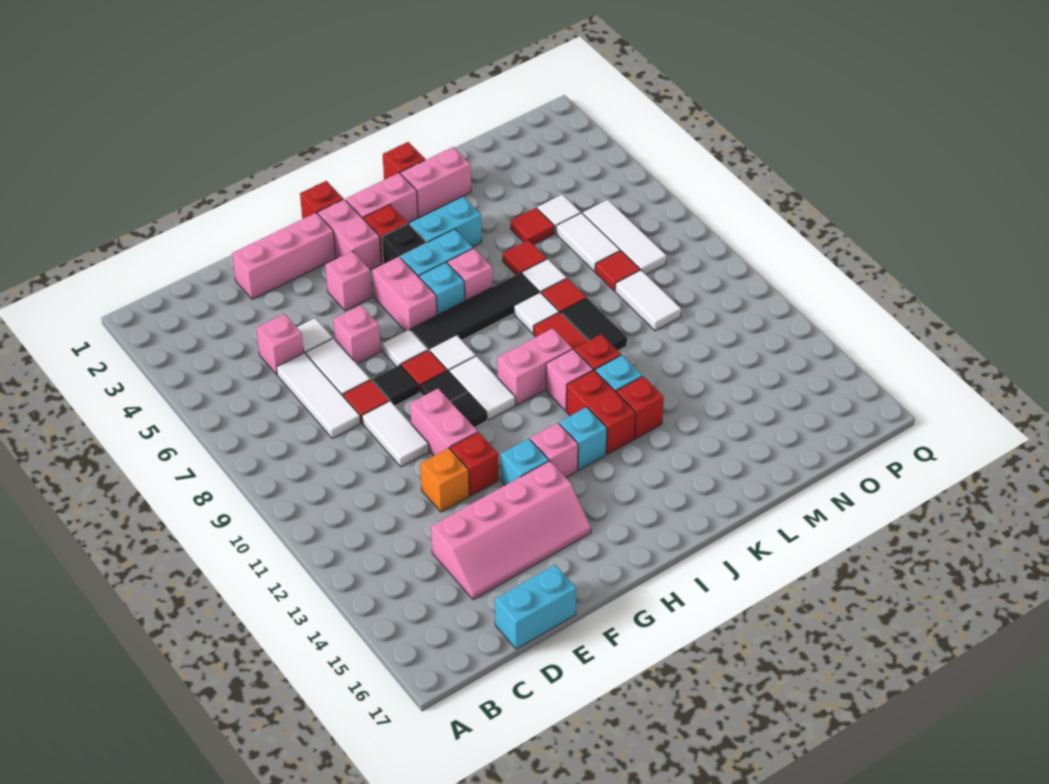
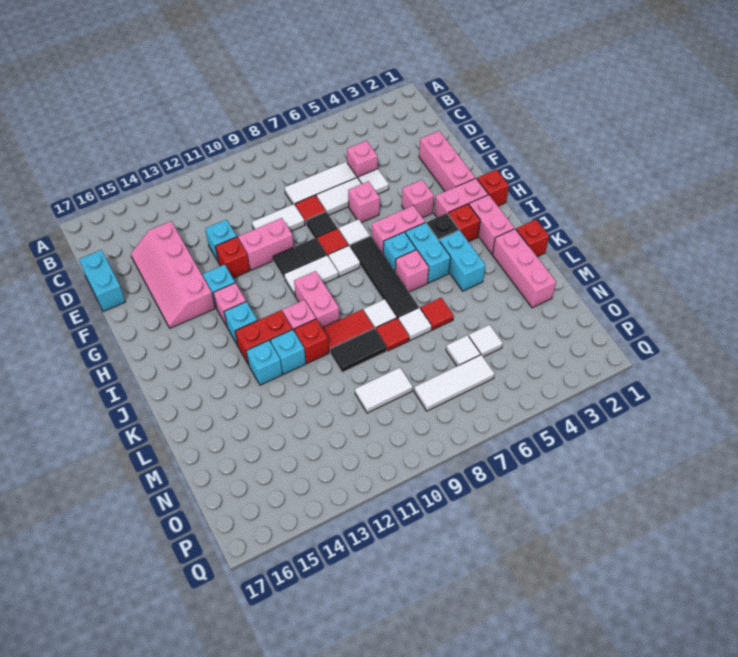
orange 1x1 brick [420,448,469,512] -> cyan 1x1 brick [205,220,237,261]
pink 1x2 brick [401,147,471,217] -> pink 1x3 brick [492,229,556,308]
red 1x1 brick [616,376,664,439] -> cyan 1x1 brick [246,340,282,385]
red 1x1 tile [511,208,554,245] -> none
white 1x2 tile [556,213,620,272] -> white 1x1 tile [446,335,481,366]
red 1x1 tile [595,251,640,291] -> none

